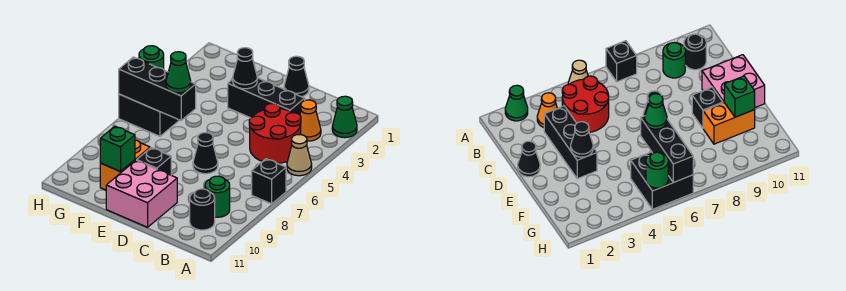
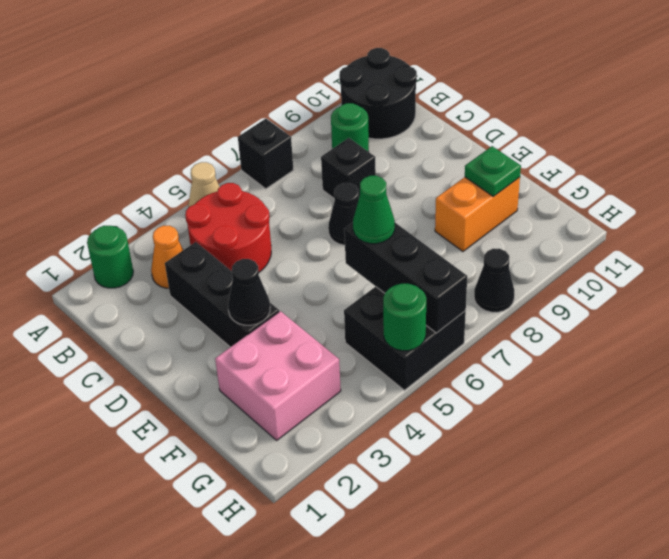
green 1x1 cone [332,96,357,138] -> green 1x1 round brick [87,226,133,288]
black 1x1 round brick [190,189,215,230] -> black 2x2 round brick [339,48,417,139]
black 1x1 cone [284,56,309,97] -> black 1x1 cone moved to [474,249,514,312]
pink 2x2 brick [106,160,177,227] -> pink 2x2 brick moved to [215,311,341,440]
black 1x1 brick [137,148,171,175] -> black 1x1 brick moved to [321,138,376,198]
green 1x1 brick [100,126,135,172] -> green 1x1 plate [465,146,521,197]

